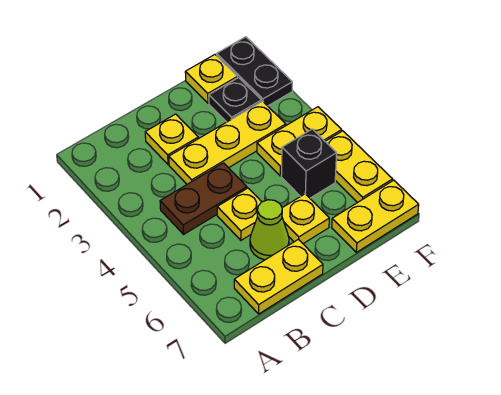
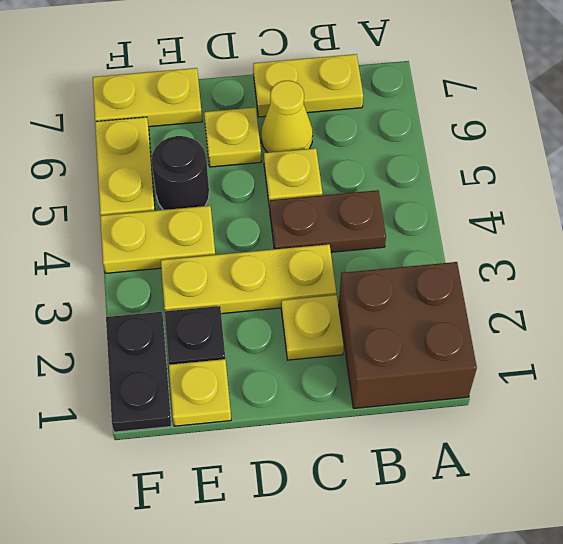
none -> brown 2x2 brick [339,262,477,408]
lime 1x1 cone [250,200,289,260] -> yellow 1x1 cone [261,80,313,152]
black 1x1 brick [281,129,337,198] -> black 1x1 round brick [151,136,209,210]

